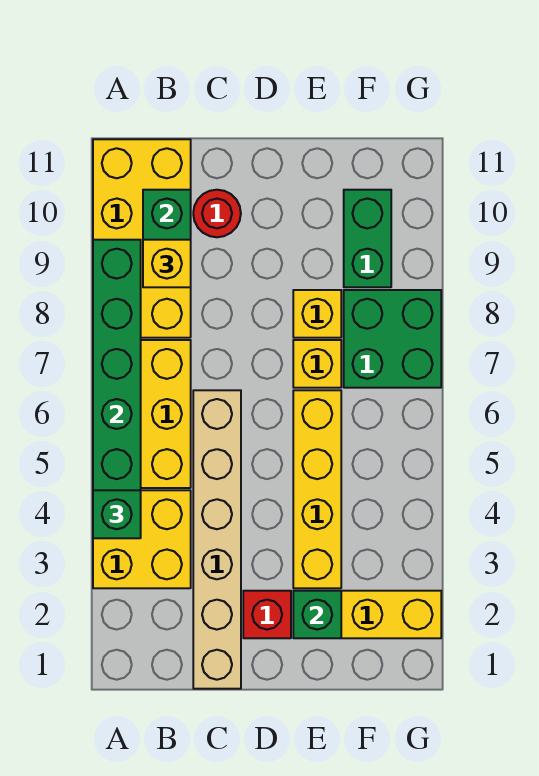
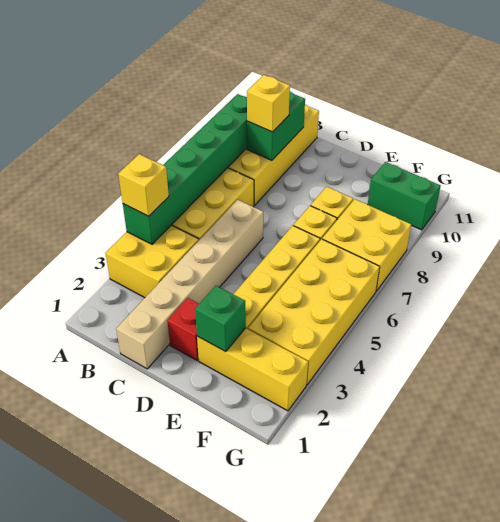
green 1x1 brick [93,490,141,538] -> yellow 1x1 brick [118,154,169,216]
red 1x1 round brick [193,190,241,237] -> none
none -> yellow 2x4 brick [248,239,380,385]
green 2x2 brick [344,290,441,388] -> yellow 2x2 brick [322,199,411,291]
green 1x2 brick [344,190,391,287] -> green 1x2 brick turned to [368,162,441,230]

